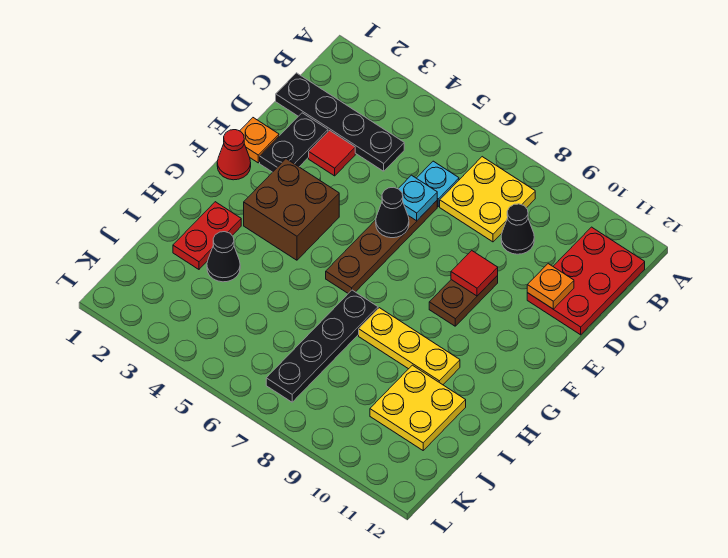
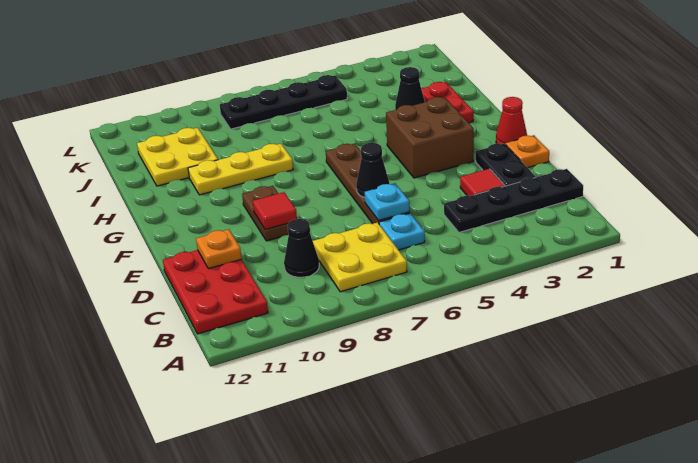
black 1x4 plate [266,290,378,402] -> black 1x4 plate turned to [220,75,347,129]

